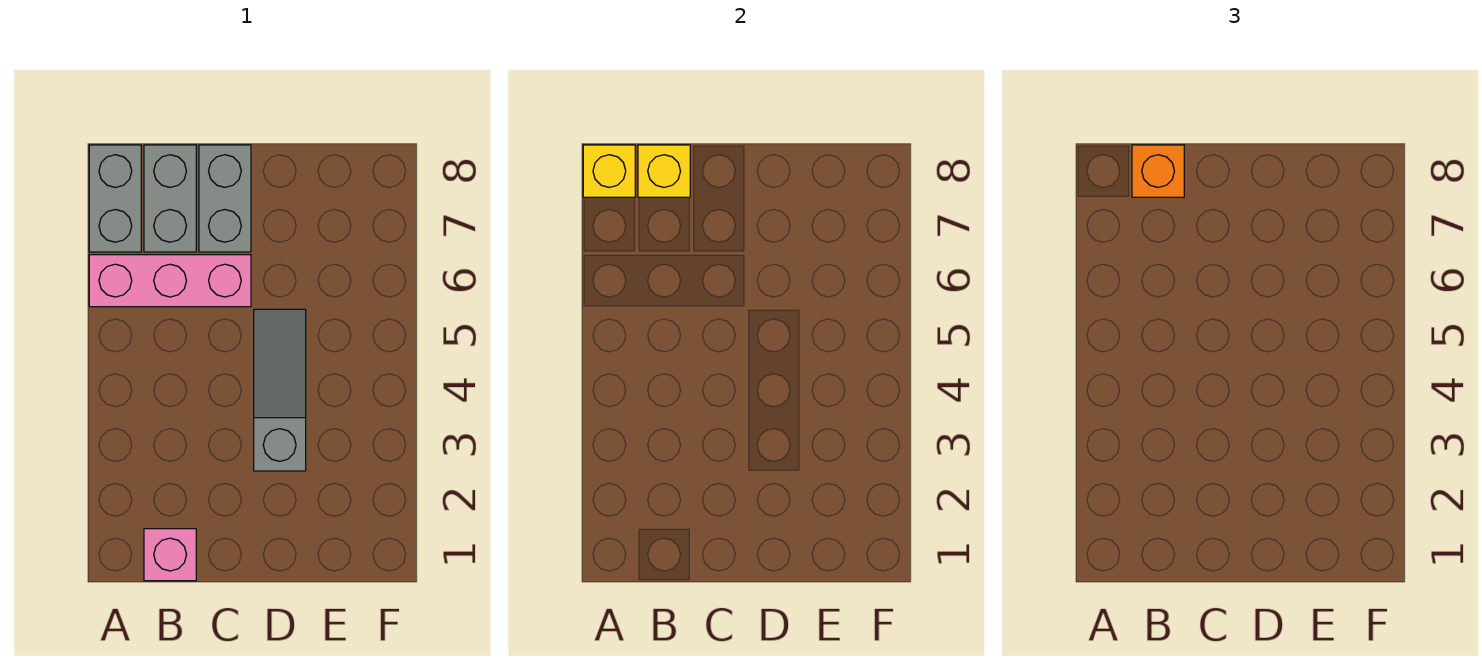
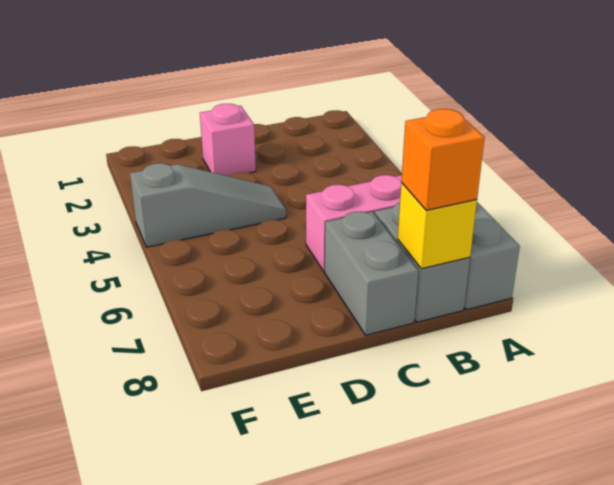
yellow 1x1 brick [583,145,635,197] -> none
pink 1x1 brick [144,529,196,581] -> pink 1x1 brick moved to [200,104,256,177]
grey 1x3 slope [254,309,306,471] -> grey 1x3 slope turned to [130,163,286,247]

